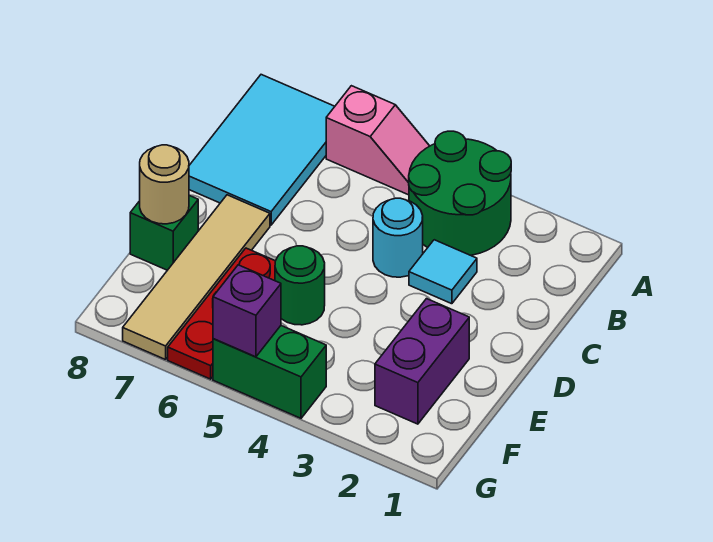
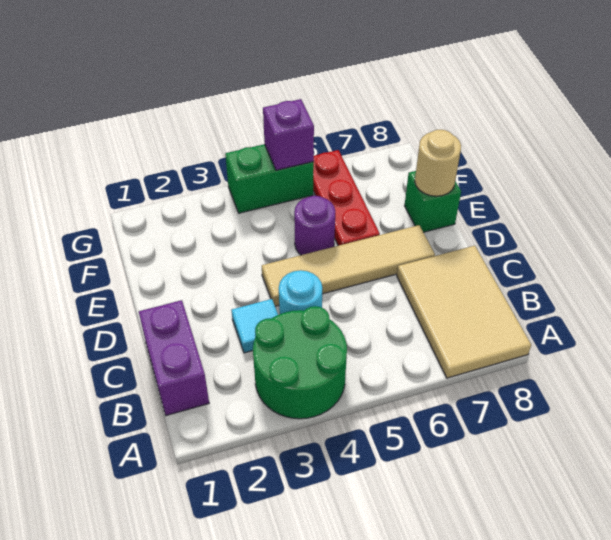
pink 1x2 slope [326,86,429,195] -> none
cyan 2x3 tile [189,75,335,225] -> tan 2x3 tile [397,246,531,378]
tan 1x4 tile [123,195,270,360] -> tan 1x4 tile turned to [262,225,435,306]
purple 1x2 brick [375,299,469,424] -> purple 1x2 brick moved to [139,300,209,416]
green 1x1 round brick [275,246,325,325] -> purple 1x1 round brick [294,196,335,255]

